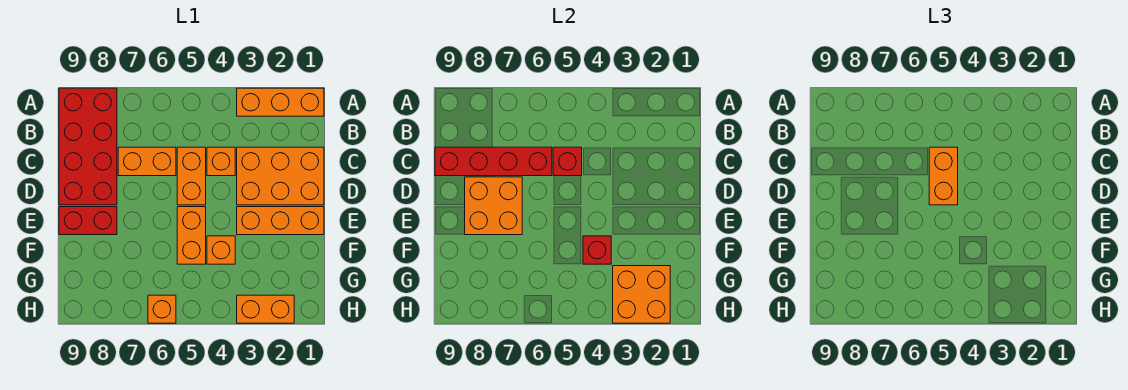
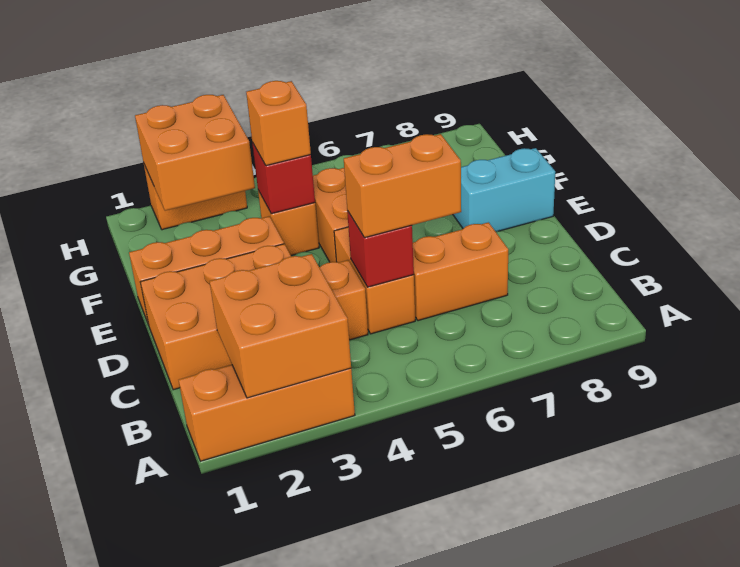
red 2x4 brick [59,88,117,205] -> none
orange 1x2 brick [929,147,958,205] -> orange 1x2 brick turned to [344,134,461,238]
red 1x4 brick [435,147,552,176] -> none
orange 2x2 brick [465,177,522,235] -> orange 2x2 brick moved to [210,254,351,398]
red 1x2 brick [59,207,117,235] -> cyan 1x2 brick [453,148,555,232]
orange 1x1 brick [148,295,176,323] -> orange 1x1 brick moved to [246,81,311,166]

